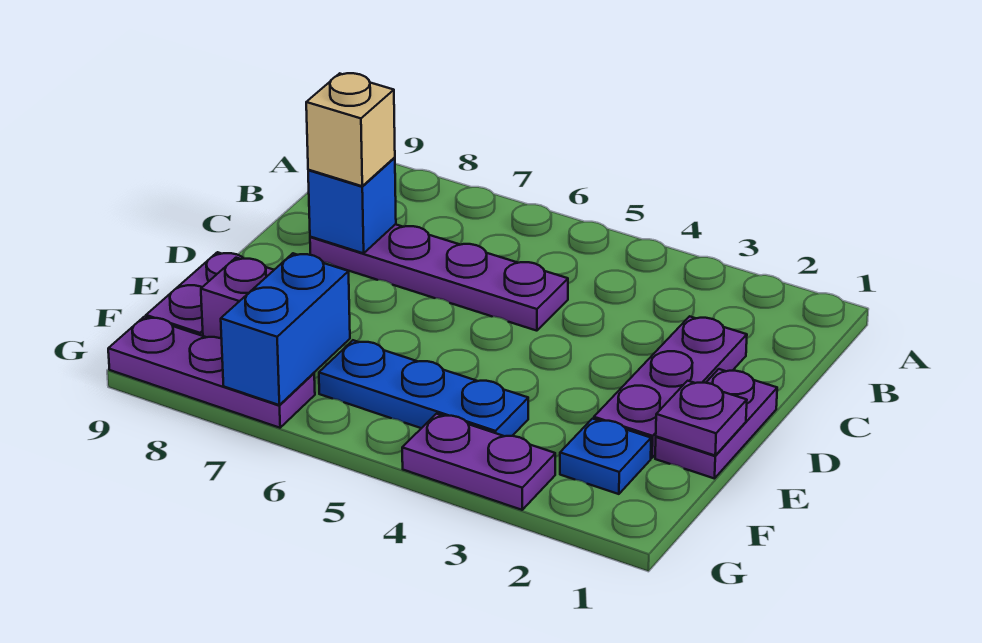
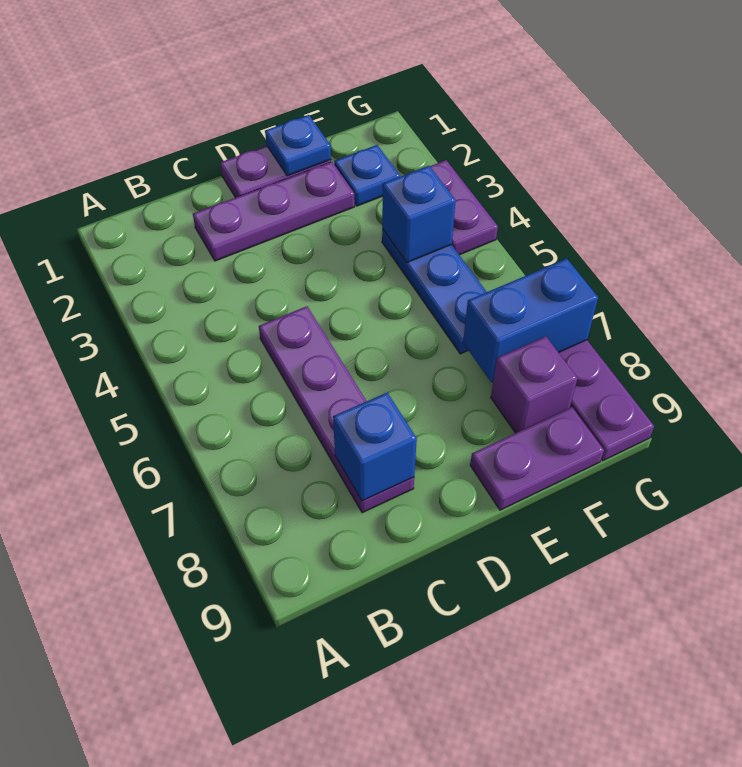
tan 1x1 brick [306,73,395,186] -> none
purple 1x1 plate [656,381,747,455] -> blue 1x1 plate [265,115,331,176]
none -> blue 1x1 brick [382,166,456,262]

